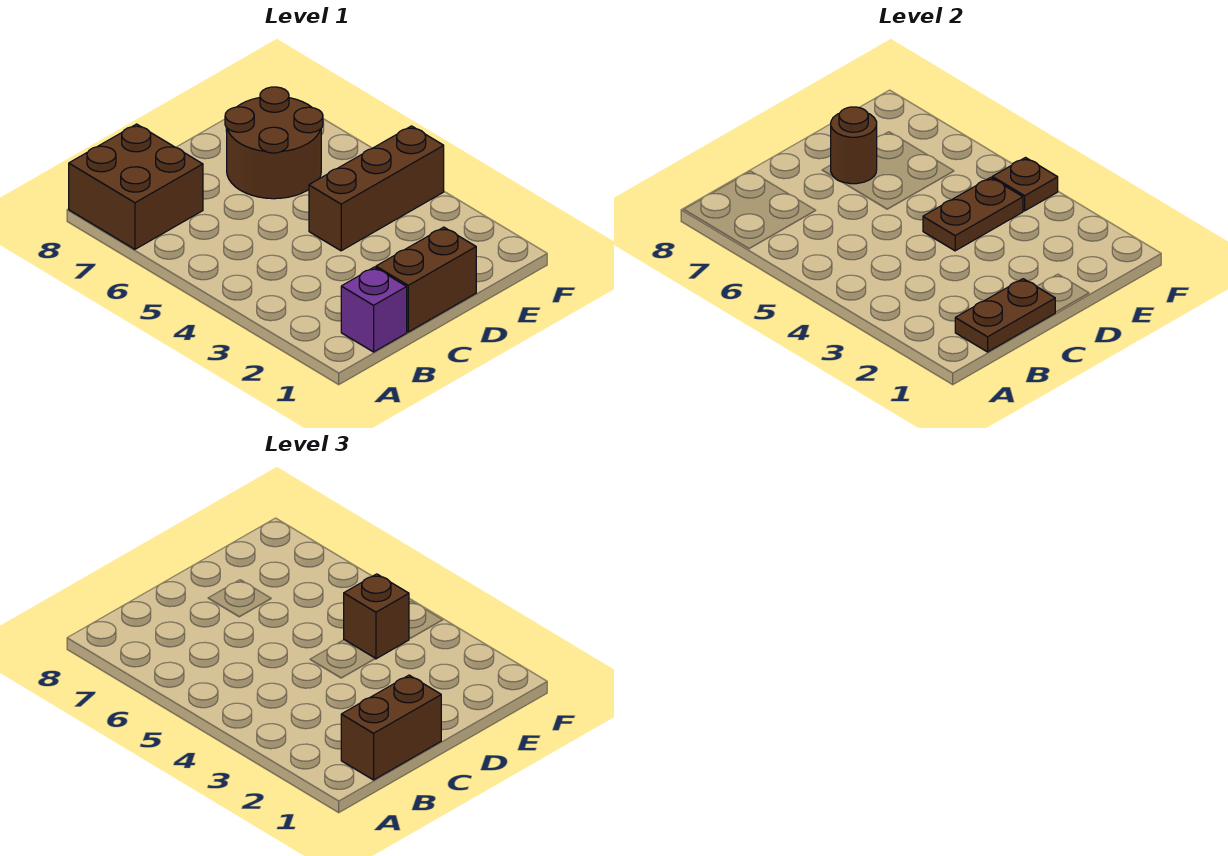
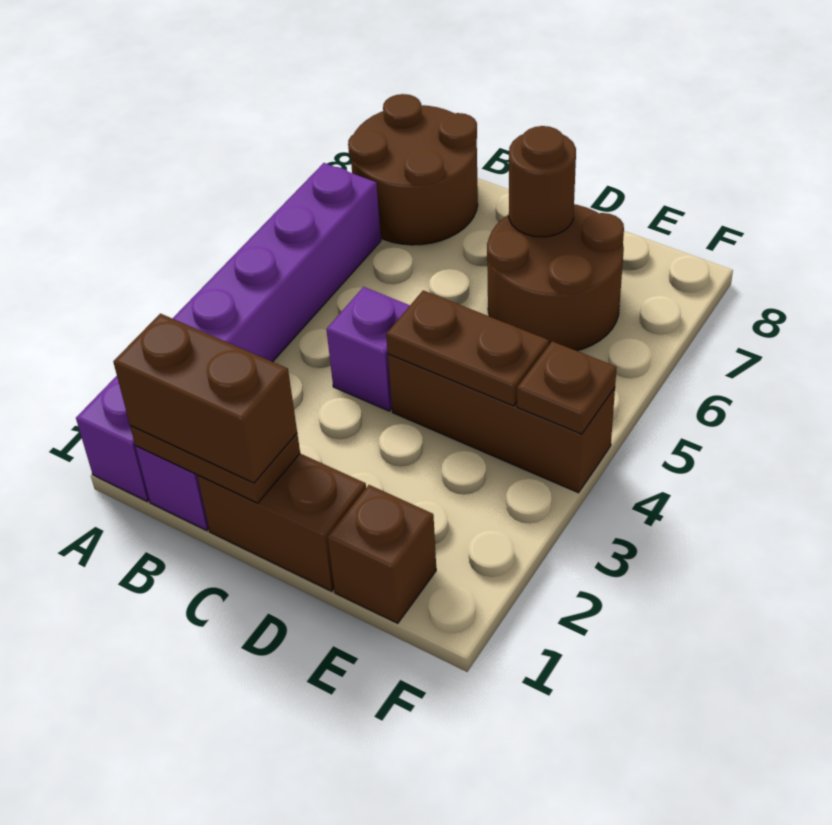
none -> purple 1x6 brick [76,163,381,501]
brown 2x2 brick [69,124,203,249] -> brown 2x2 round brick [348,94,478,245]
none -> purple 1x1 brick [326,287,410,411]
brown 1x1 brick [344,574,409,659] -> brown 1x1 brick moved to [328,485,436,623]

